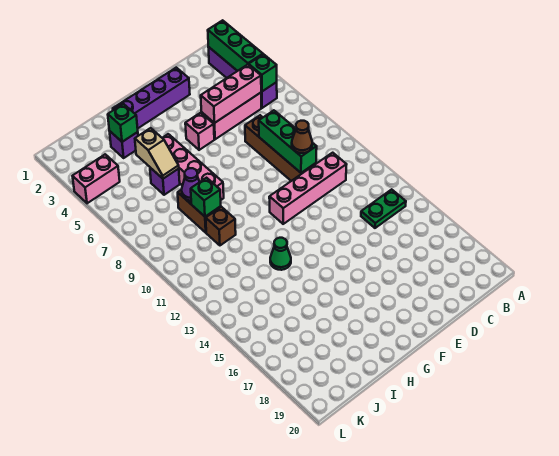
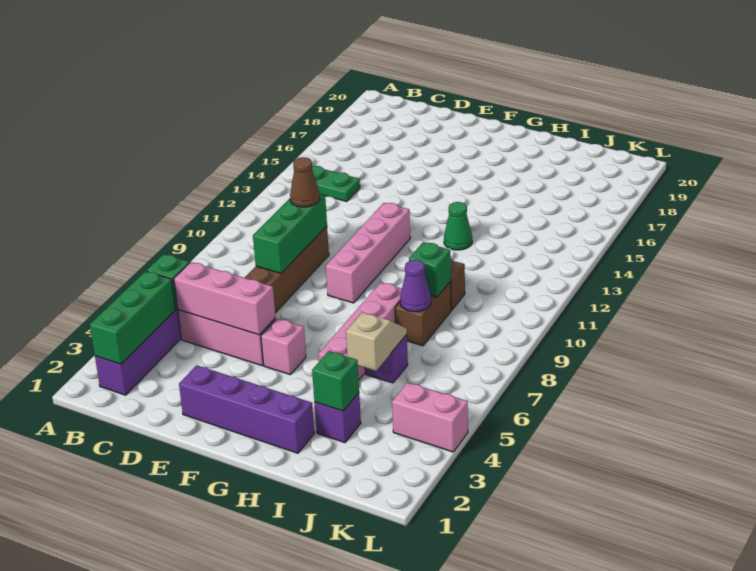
pink 1x4 brick [269,153,347,224] -> pink 1x4 brick turned to [326,203,410,303]

